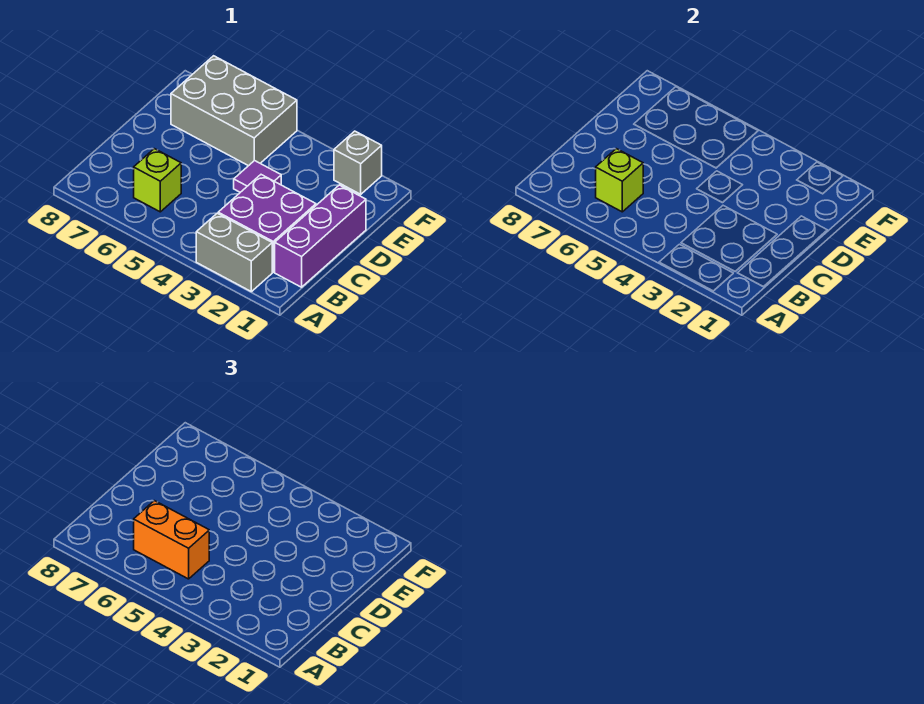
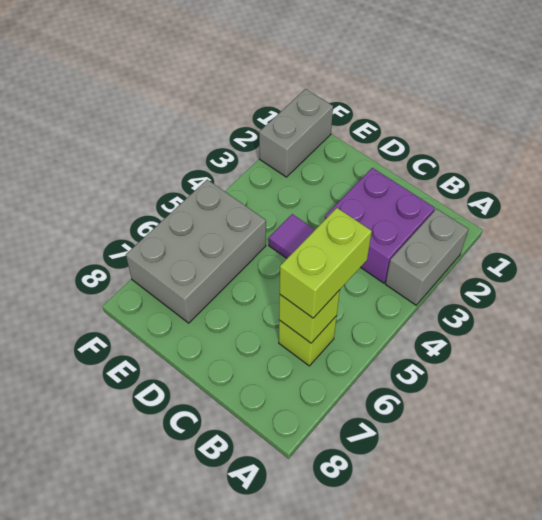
purple 1x3 brick [275,185,366,287] -> none
orange 1x2 brick [134,501,209,579] -> lime 1x2 brick [280,208,372,318]
grey 1x1 brick [334,131,382,194] -> grey 1x2 brick [259,89,333,177]

